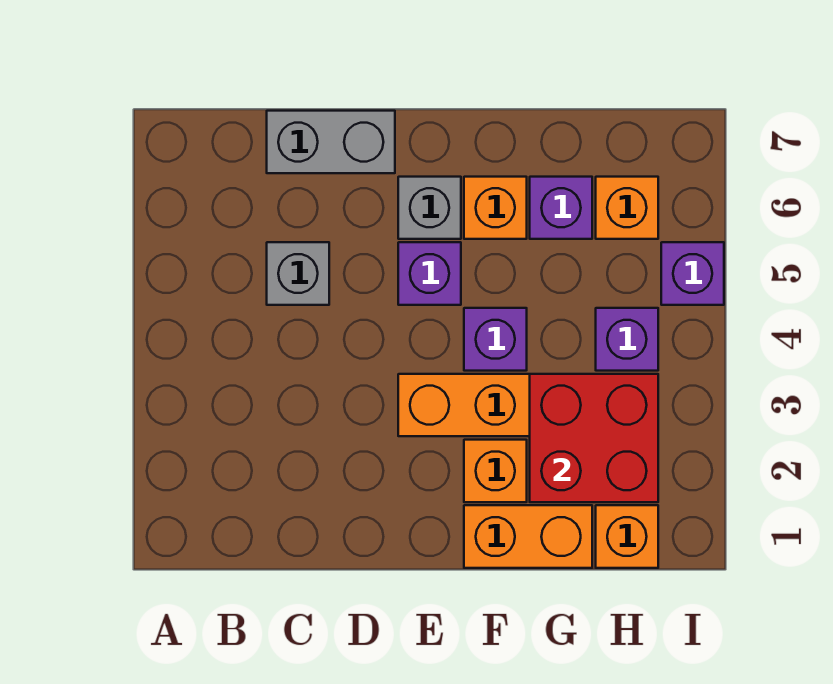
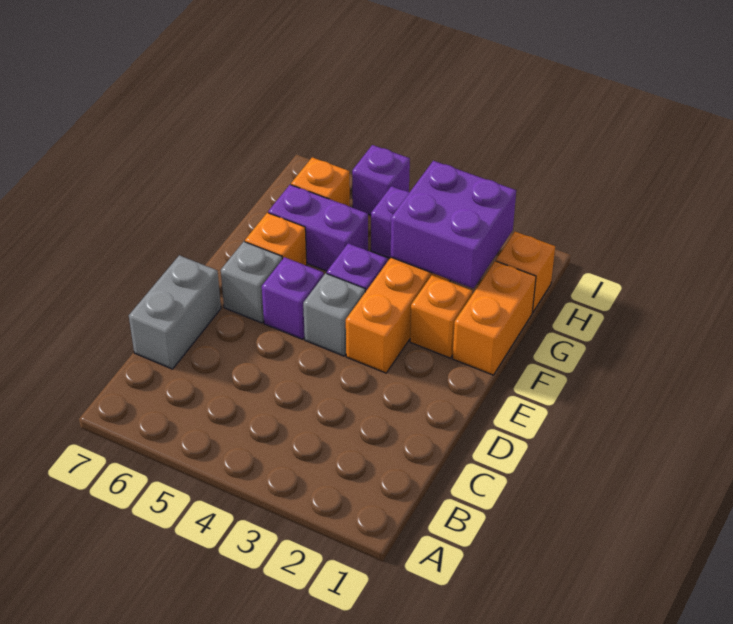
grey 1x1 brick [267,242,329,305] -> grey 1x1 brick moved to [303,273,365,356]
red 2x2 brick [530,374,658,502] -> purple 2x2 brick [391,161,516,289]
purple 1x1 brick [530,177,592,239] -> purple 1x2 brick [268,185,368,271]

